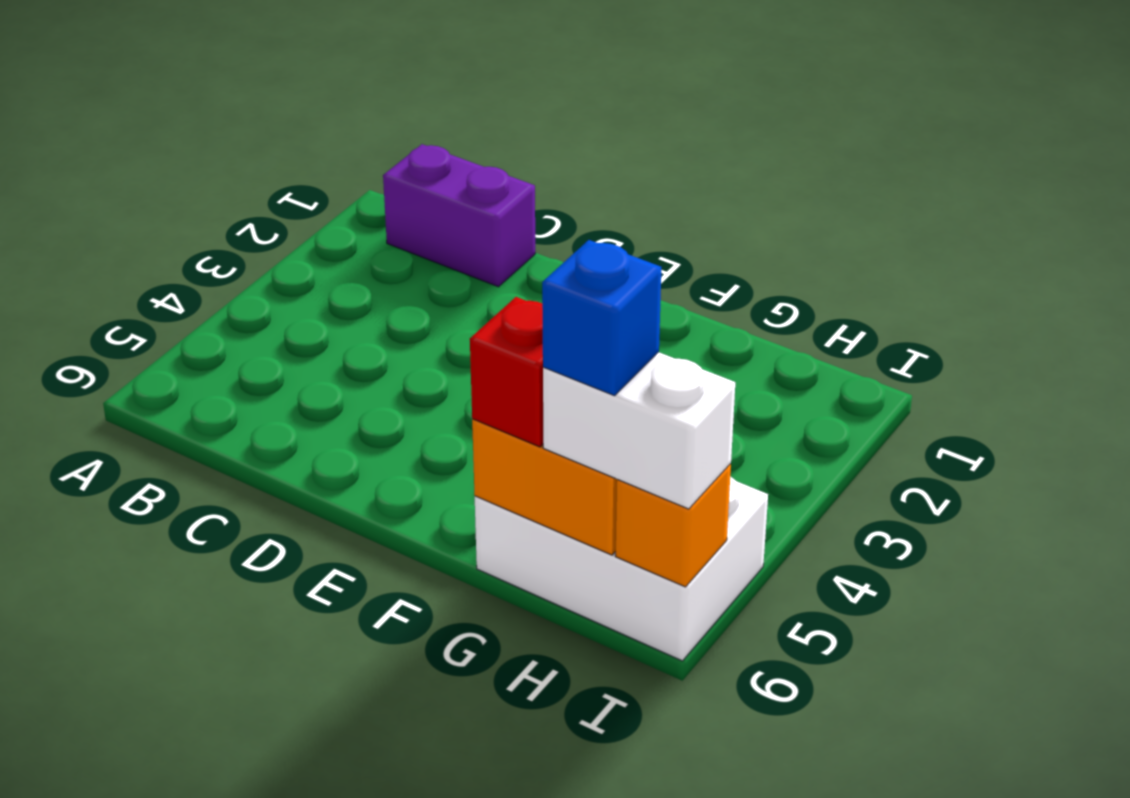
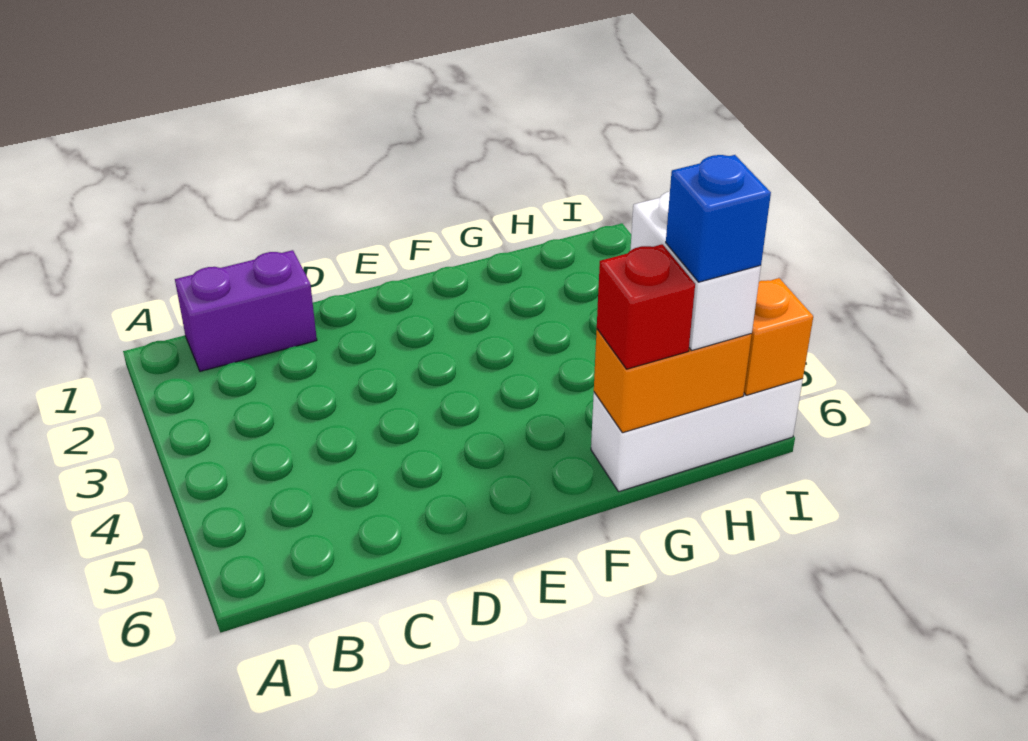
white 2x3 brick [475,476,768,661] -> white 1x3 brick [591,379,803,491]
white 1x2 brick [543,352,735,509] -> white 1x2 brick turned to [630,191,761,350]

